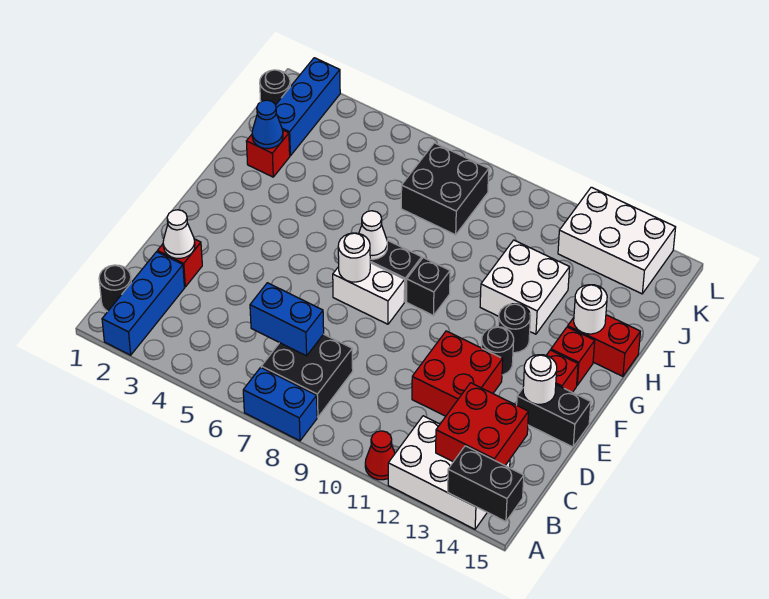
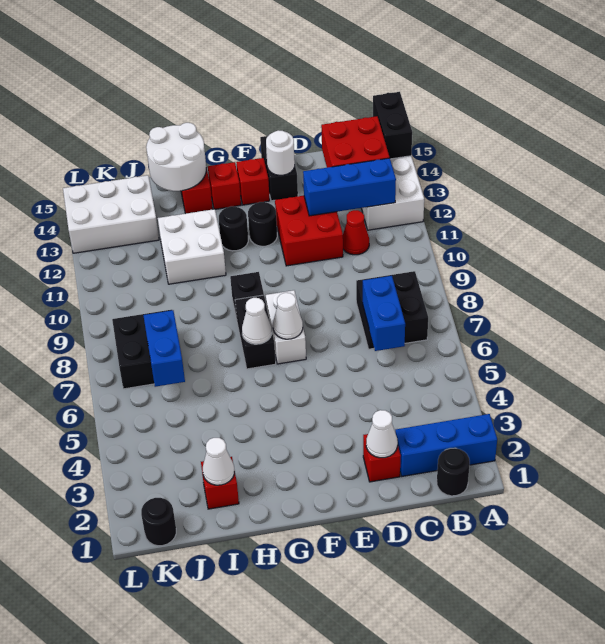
blue 1x2 brick [243,367,317,441] -> blue 1x2 brick moved to [143,310,185,387]
red 1x1 cone [365,431,395,480] -> red 1x1 cone moved to [343,210,369,255]
white 1x1 round brick [338,233,370,282] -> white 1x1 cone [273,293,303,339]
white 1x1 round brick [574,285,607,334] -> white 2x2 round brick [146,123,206,191]
blue 1x1 cone [252,100,283,149] -> white 1x1 cone [203,438,234,485]
blue 1x3 brick [276,58,340,156] -> blue 1x3 brick moved to [303,158,396,216]
white 2x3 brick [558,187,676,294] -> white 2x3 brick turned to [63,175,159,253]

